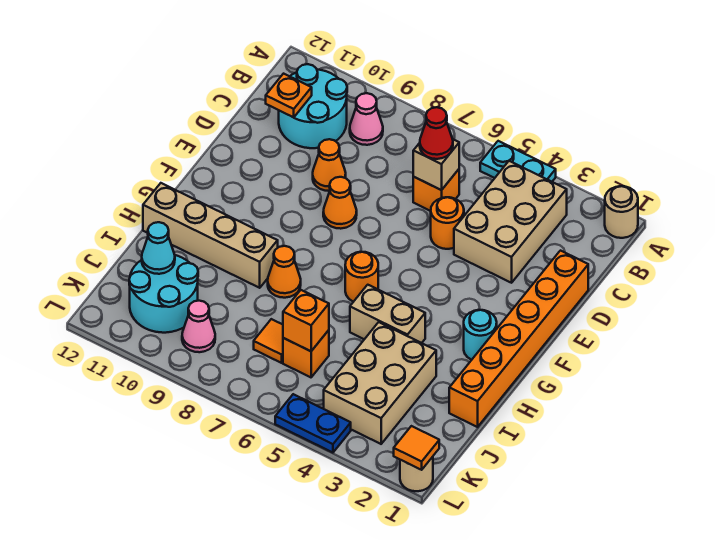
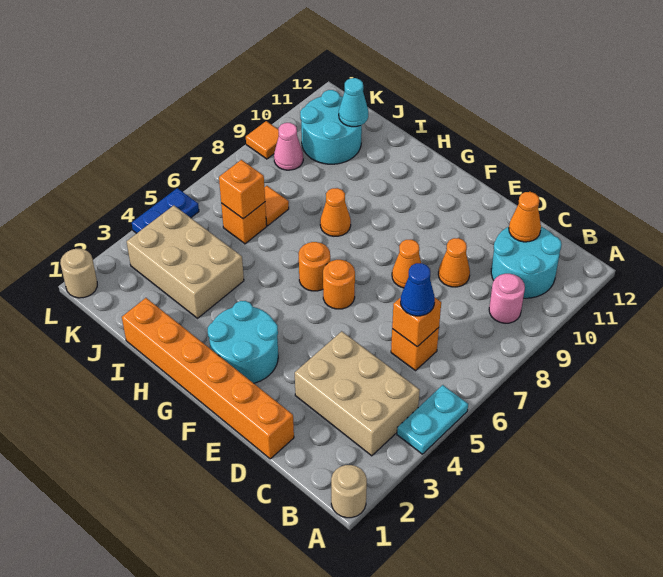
pink 1x1 cone [350,93,383,145] -> pink 1x1 round brick [489,274,525,323]
tan 1x1 brick [413,139,459,190] -> orange 1x1 brick [392,297,441,347]
red 1x1 cone [420,107,453,159] -> blue 1x1 cone [401,263,435,316]
orange 1x1 plate [266,74,312,117] -> orange 1x1 cone [509,192,541,242]
orange 1x1 round brick [431,197,464,249] -> orange 1x1 round brick moved to [323,260,355,309]
cyan 1x1 round brick [464,310,497,360] -> cyan 2x2 round brick [208,301,278,383]
tan 1x2 brick [350,285,425,343] -> none
tan 1x4 brick [143,183,278,288] -> none
orange 1x1 tile [394,426,439,470] -> orange 1x1 tile moved to [246,121,279,159]

